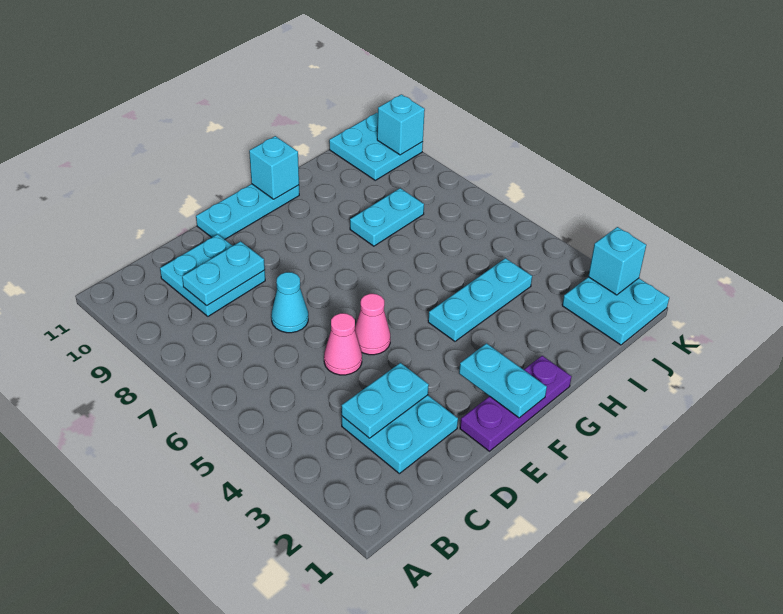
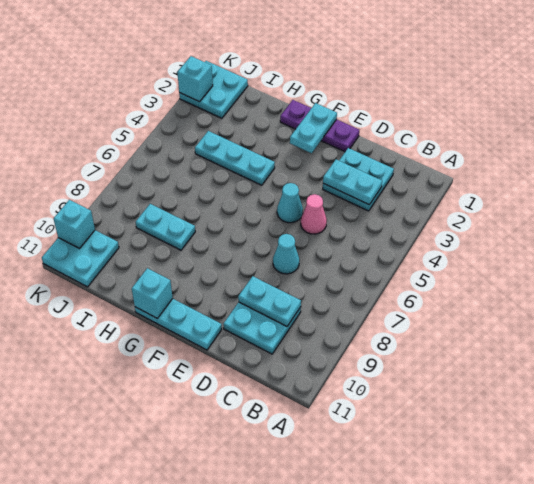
pink 1x1 cone [355,294,390,355] -> cyan 1x1 cone [277,183,303,223]

